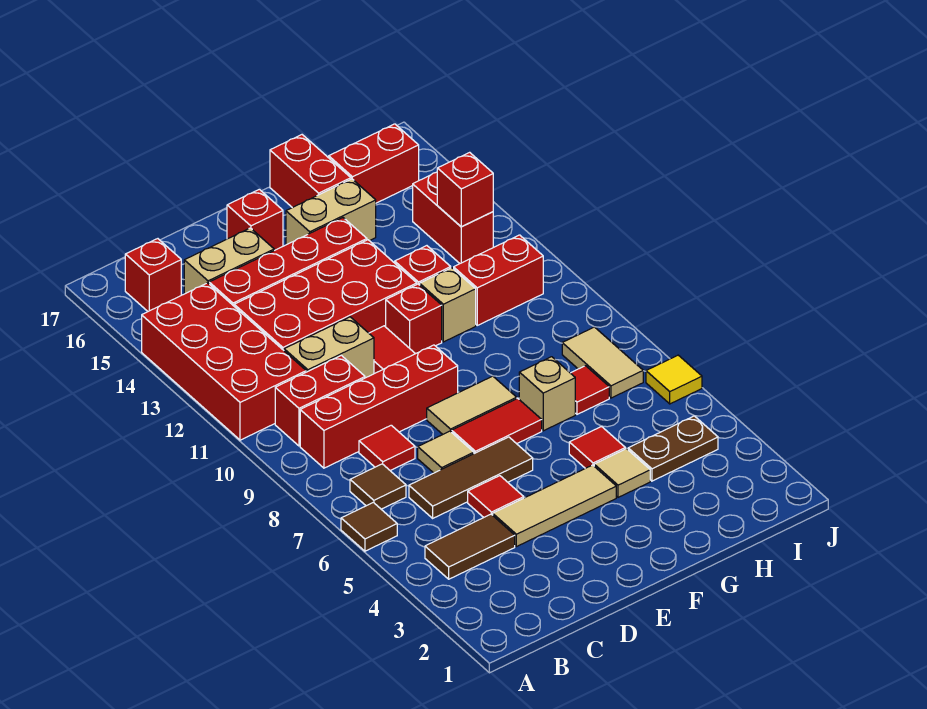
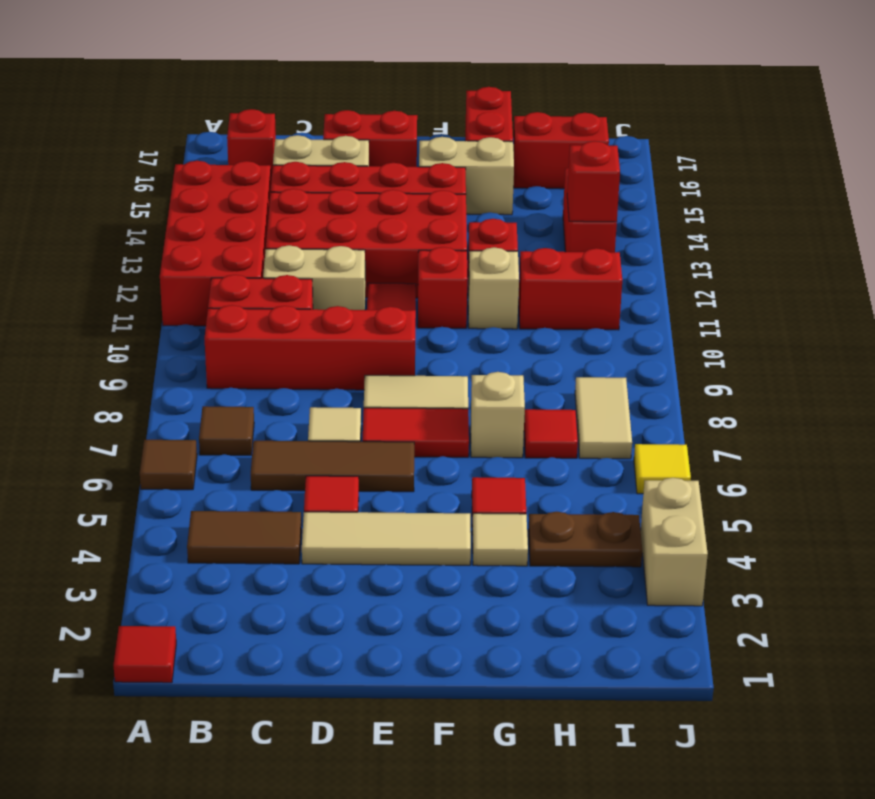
red 1x1 tile [359,425,415,471] -> red 1x1 tile moved to [114,626,176,683]
red 1x1 brick [227,189,283,250] -> red 1x2 brick [323,110,417,167]
none -> tan 1x2 brick [641,478,708,606]

